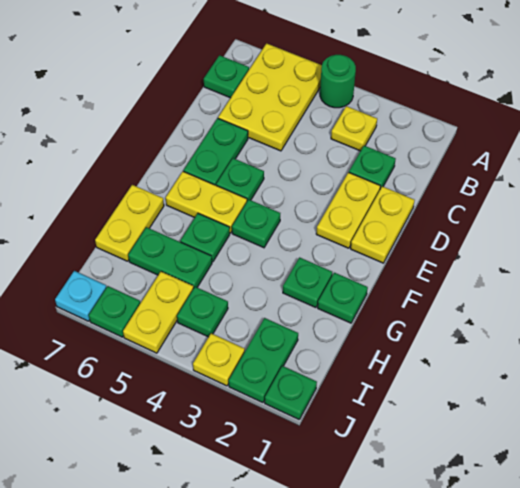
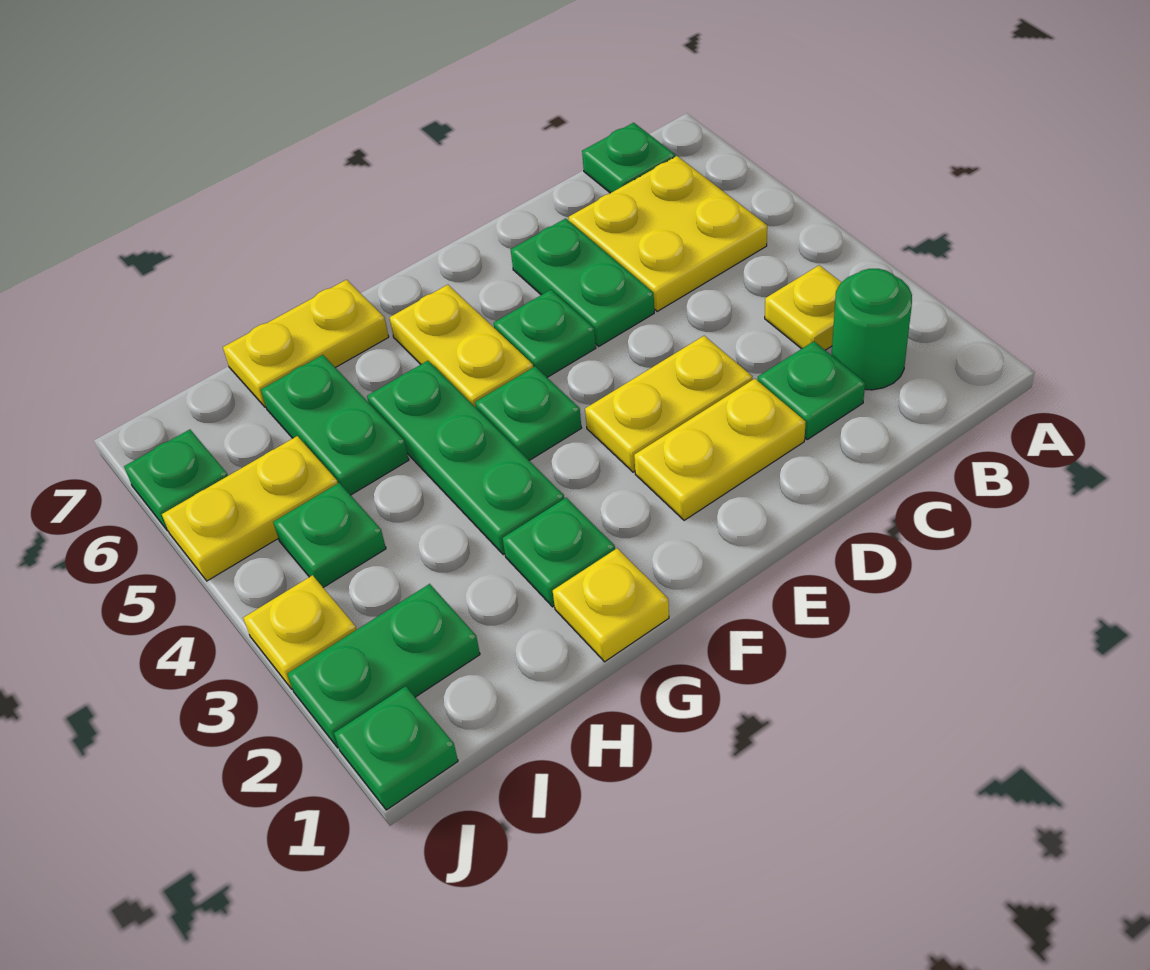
green 1x1 round brick [320,55,356,108] -> green 1x1 round brick moved to [832,269,912,390]
yellow 2x3 plate [218,43,322,151] -> yellow 2x2 plate [569,156,767,311]
yellow 1x2 plate [351,186,415,263] -> yellow 1x2 plate moved to [585,336,752,472]
green 1x2 plate [184,118,248,185] -> green 1x2 plate turned to [511,218,654,346]
green 1x1 plate [318,273,368,323] -> yellow 1x1 plate [553,548,669,662]
green 1x1 plate [181,213,230,262] -> green 1x3 plate [367,361,564,555]
cyan 1x1 plate [55,271,107,321] -> none

